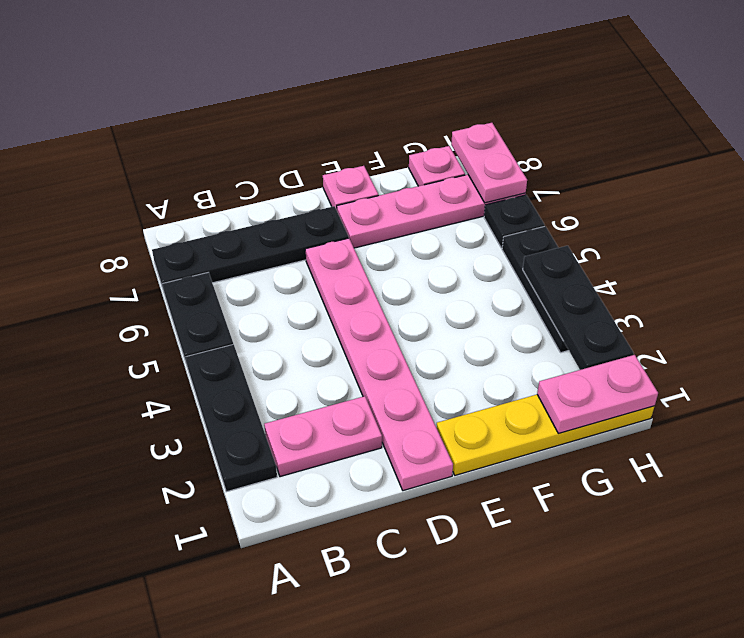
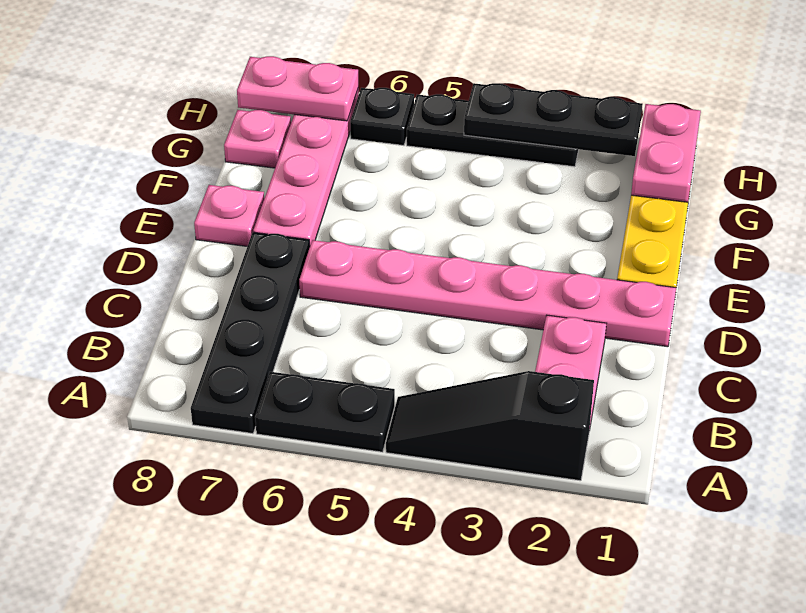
black 1x3 plate [186,344,277,492] -> black 1x3 slope [386,371,594,481]

